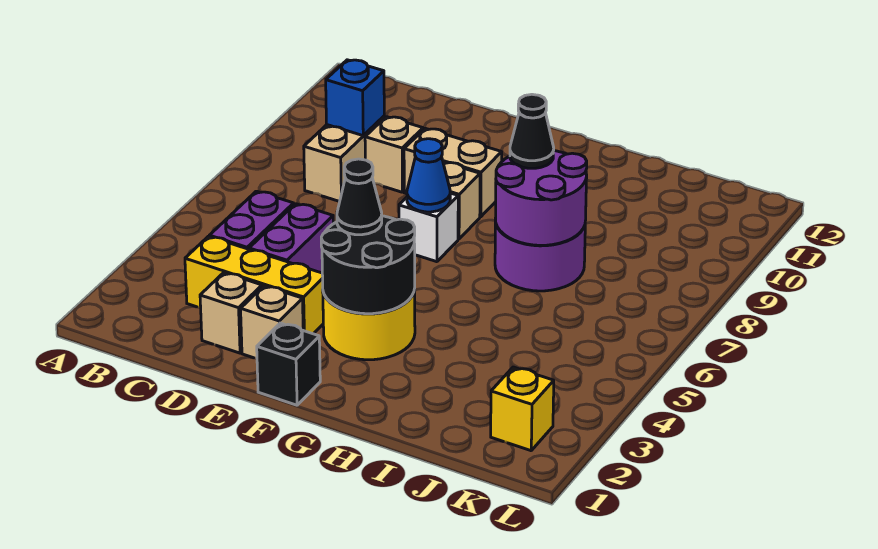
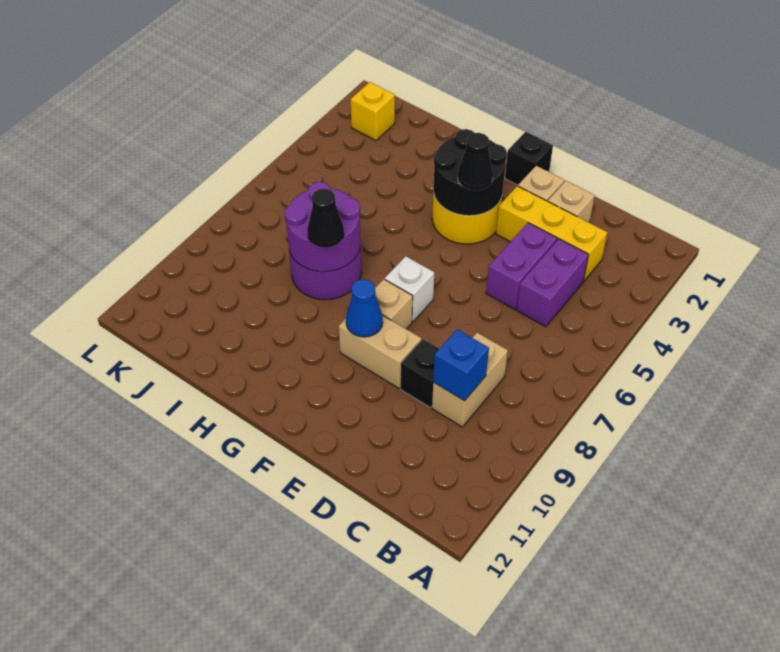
tan 1x1 brick [365,117,423,192] -> black 1x1 brick [401,339,439,407]
blue 1x1 cone [407,139,450,212] -> blue 1x1 cone moved to [346,279,383,337]

